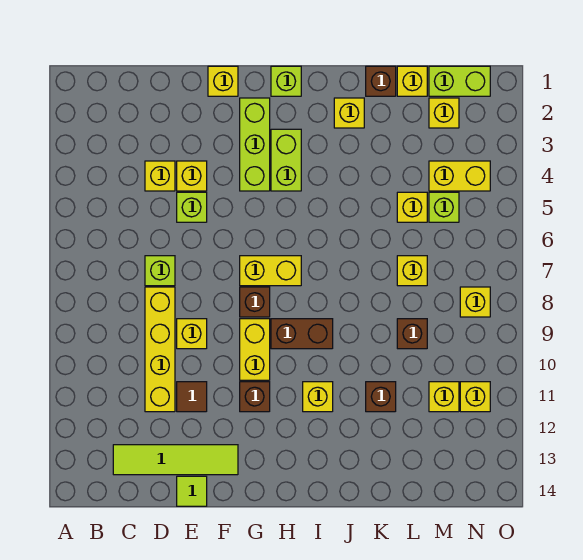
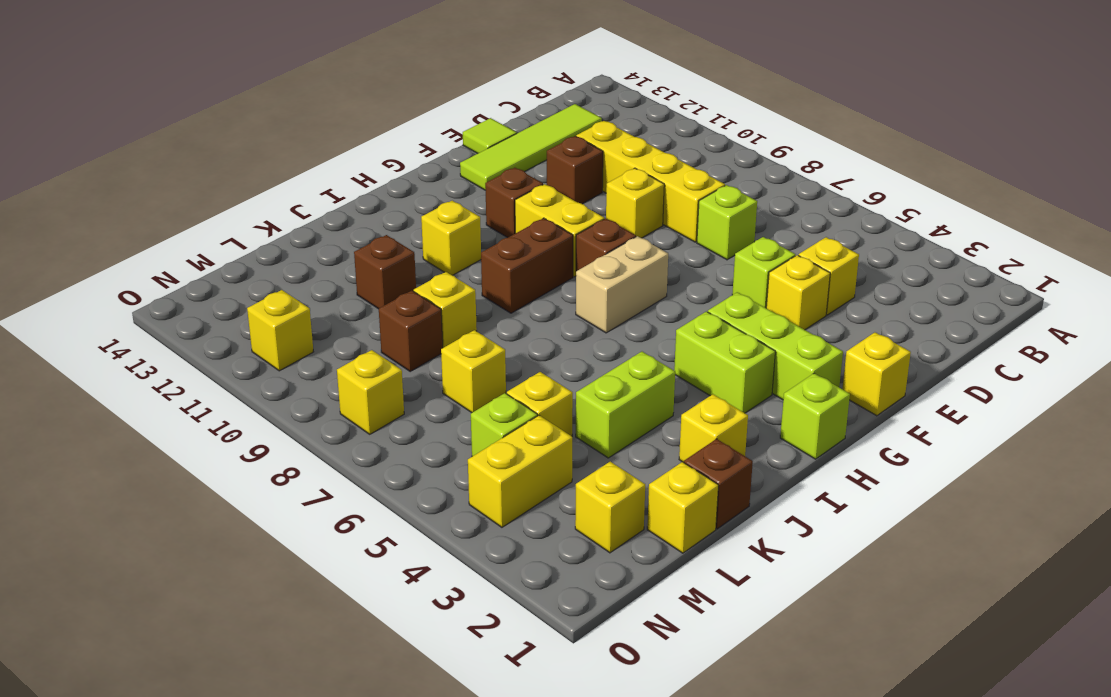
brown 1x1 tile [177,382,207,412] -> brown 1x1 brick [547,136,603,204]
yellow 1x2 brick [240,256,301,286] -> tan 1x2 brick [576,236,668,333]
lime 1x2 brick [429,66,490,96] -> lime 1x2 brick moved to [576,352,675,458]
yellow 1x1 brick [429,382,459,412] -> yellow 1x1 brick moved to [414,272,477,348]

